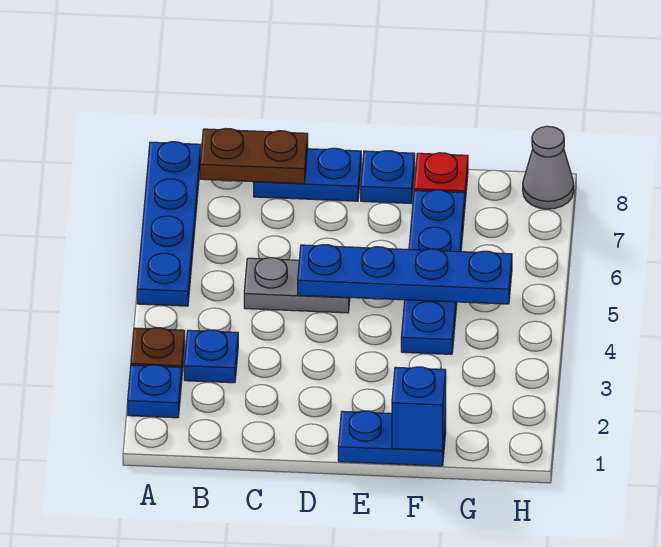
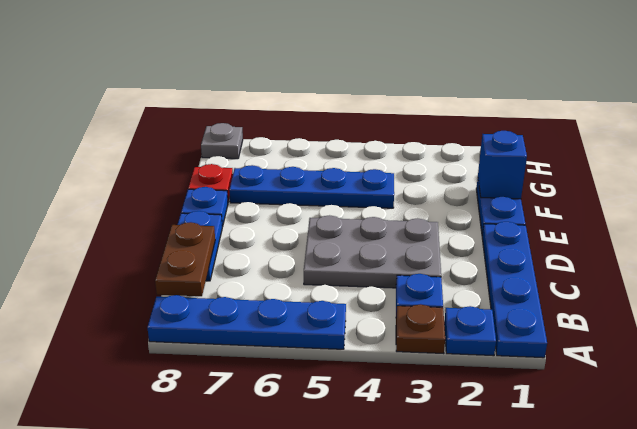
grey 1x2 plate [244,258,350,313] -> grey 2x3 plate [304,215,441,288]
blue 1x4 plate [298,245,512,304] -> blue 1x4 plate moved to [482,222,547,358]
grey 1x1 cone [523,126,574,209] -> grey 1x1 plate [201,123,243,159]

